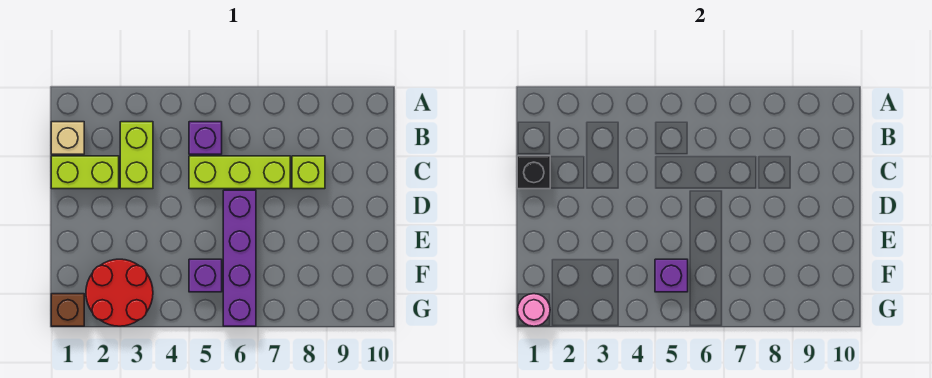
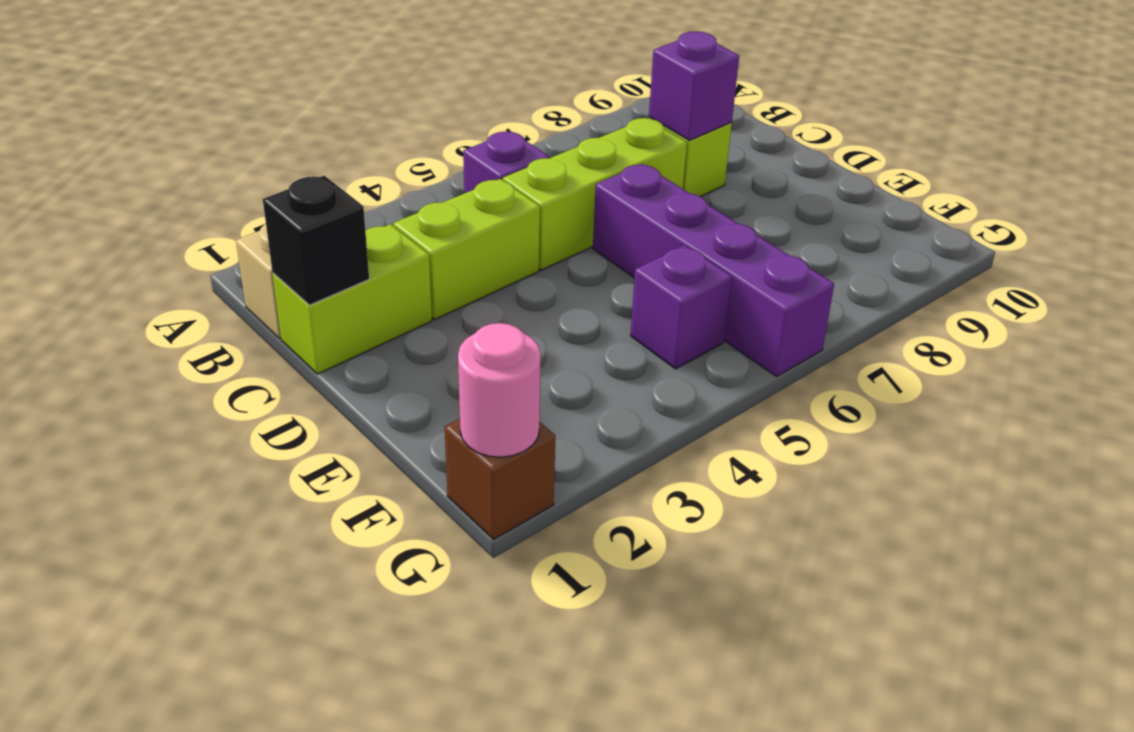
lime 1x2 brick [120,122,153,189] -> lime 1x2 brick turned to [393,179,540,319]
red 2x2 round brick [86,259,153,326] -> none
purple 1x1 brick [655,259,688,292] -> purple 1x1 brick moved to [649,31,739,140]

